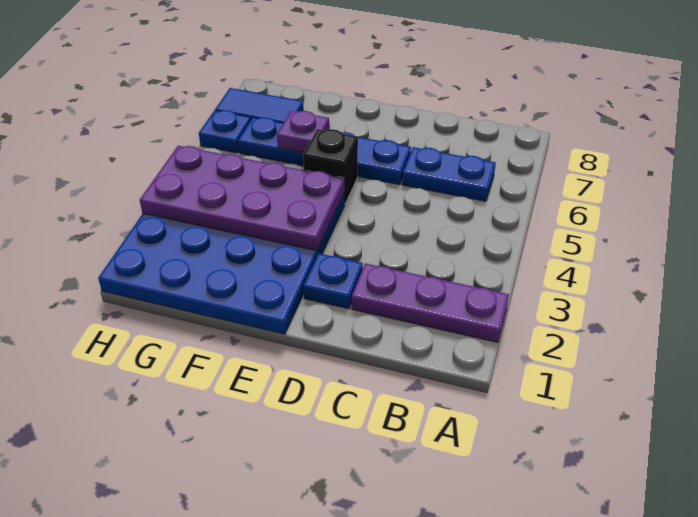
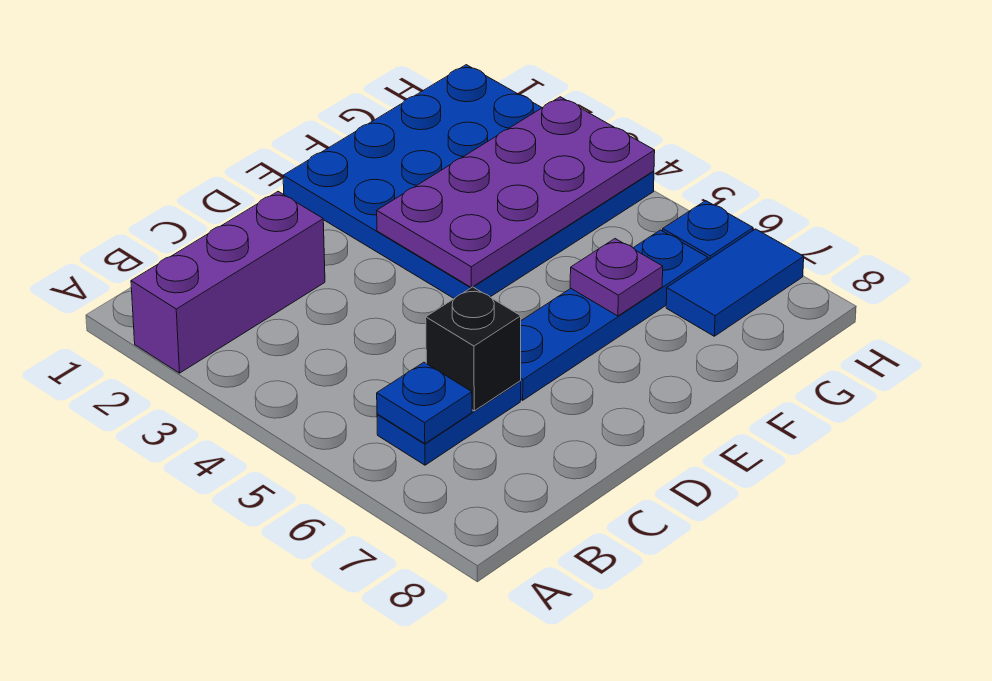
purple 1x3 plate [351,263,509,342] -> purple 1x3 brick [131,192,325,373]
blue 1x1 plate [303,253,363,309] -> blue 1x1 plate moved to [377,362,472,444]
black 1x1 brick [303,129,358,204] -> black 1x1 brick moved to [426,287,521,411]

